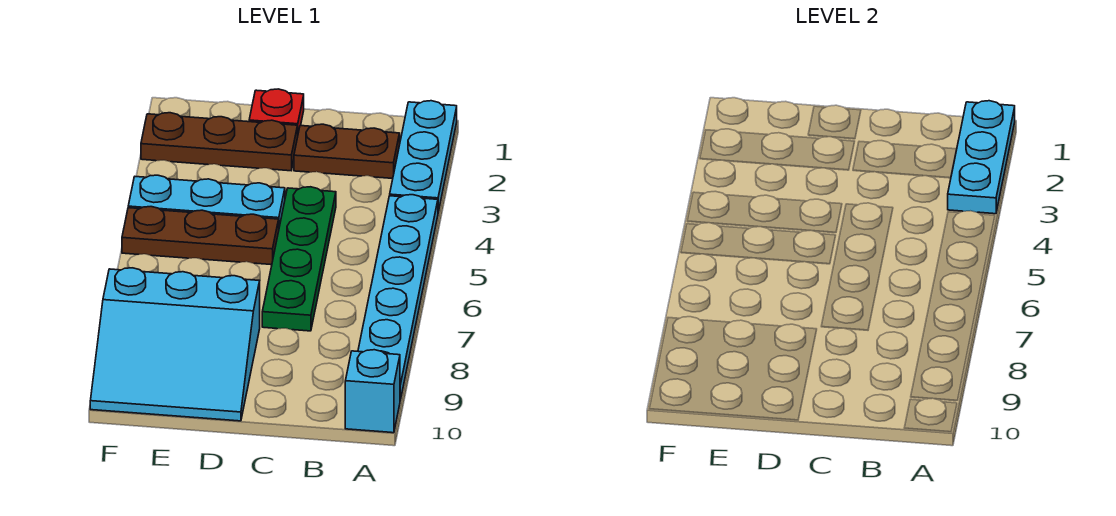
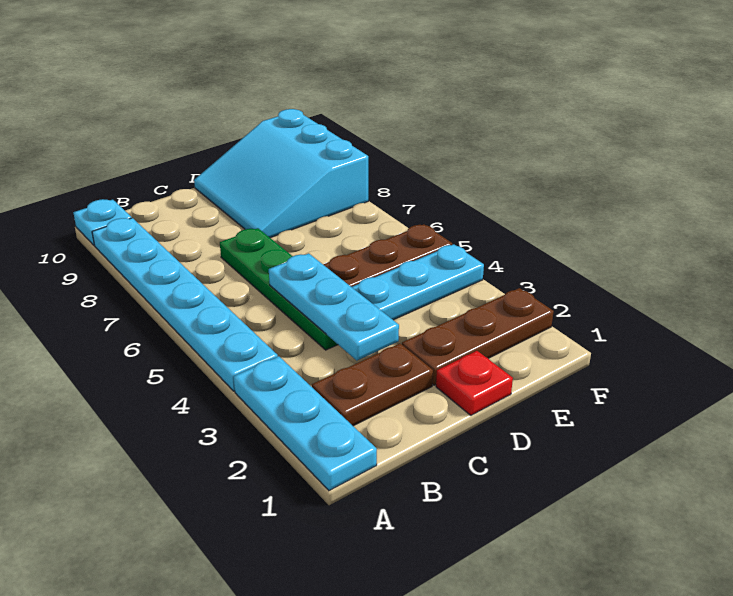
cyan 1x3 plate [948,101,1015,214] -> cyan 1x3 plate moved to [269,253,399,360]
cyan 1x1 brick [345,350,400,433] -> cyan 1x1 plate [73,199,132,245]
cyan 3x3 slope [90,268,260,421] -> cyan 3x3 slope turned to [194,109,368,238]

